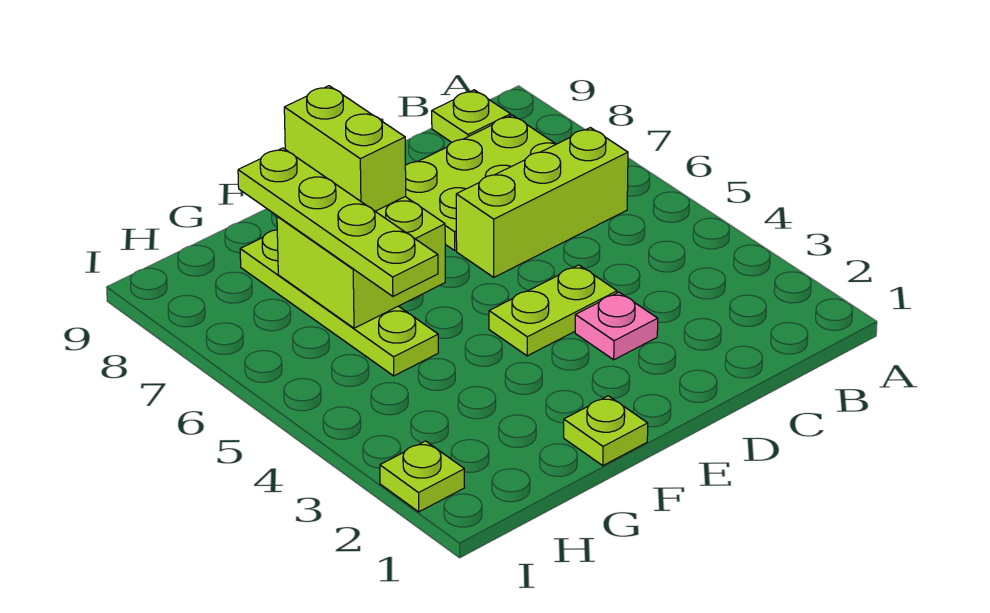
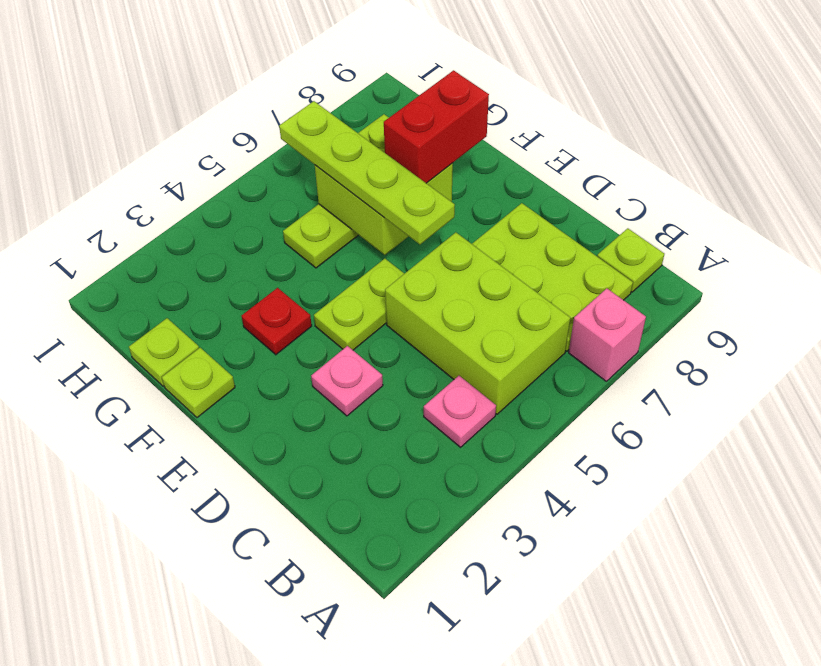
none -> pink 1x1 brick [569,288,646,381]
none -> pink 1x1 plate [424,376,496,447]
lime 1x3 brick [456,128,628,277] -> lime 2x3 brick [385,232,570,414]
lime 1x2 plate [489,265,617,356] -> lime 1x2 plate turned to [314,259,404,350]
none -> red 1x1 plate [242,288,312,355]
lime 1x2 brick [284,86,406,211] -> red 1x2 brick [384,70,489,183]
lime 1x4 plate [238,148,438,296] -> lime 1x4 plate turned to [279,101,455,244]
lime 1x1 plate [380,441,465,512] -> lime 1x1 plate moved to [129,318,199,386]

